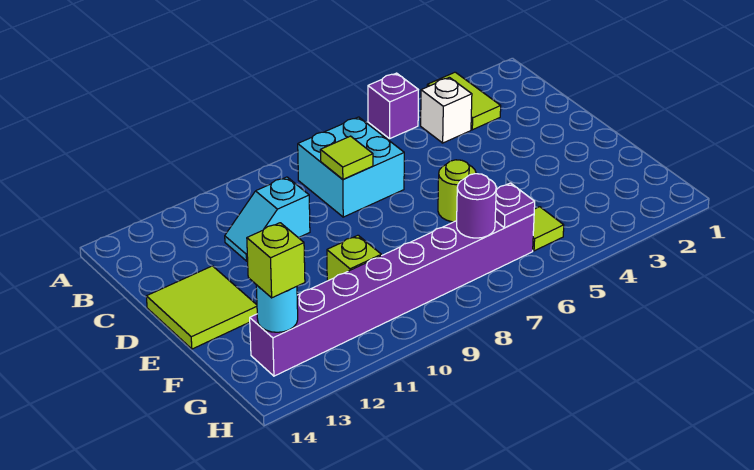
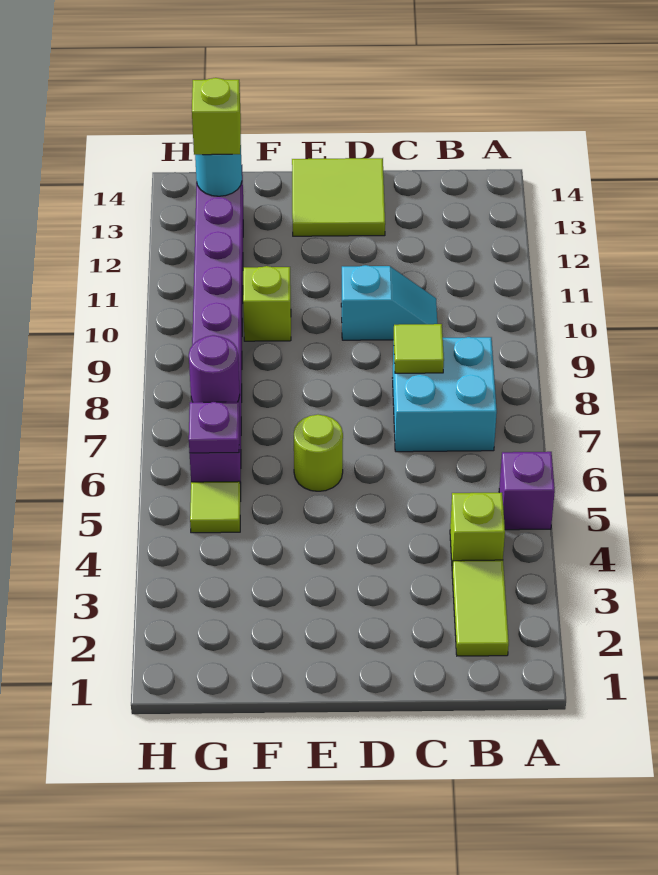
lime 1x2 tile [427,72,501,130] -> lime 1x2 tile turned to [452,560,509,656]
white 1x1 brick [421,77,472,143] -> lime 1x1 brick [450,493,505,568]
cyan 1x2 slope [225,177,310,261] -> cyan 1x2 slope turned to [341,265,437,340]

